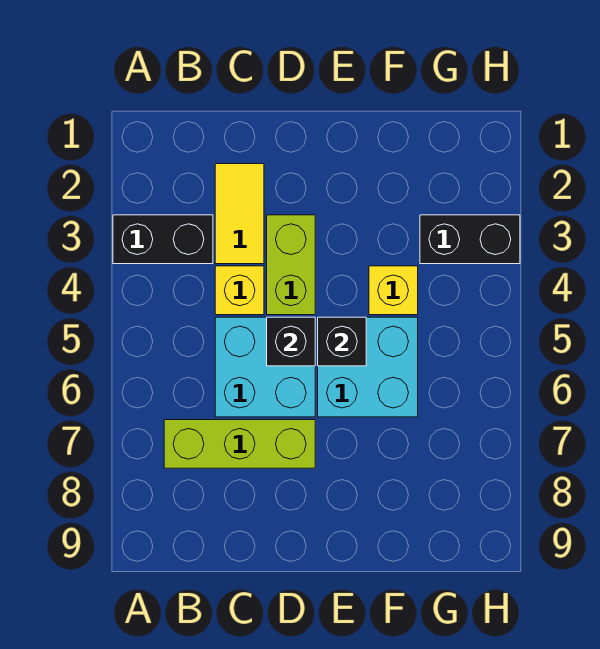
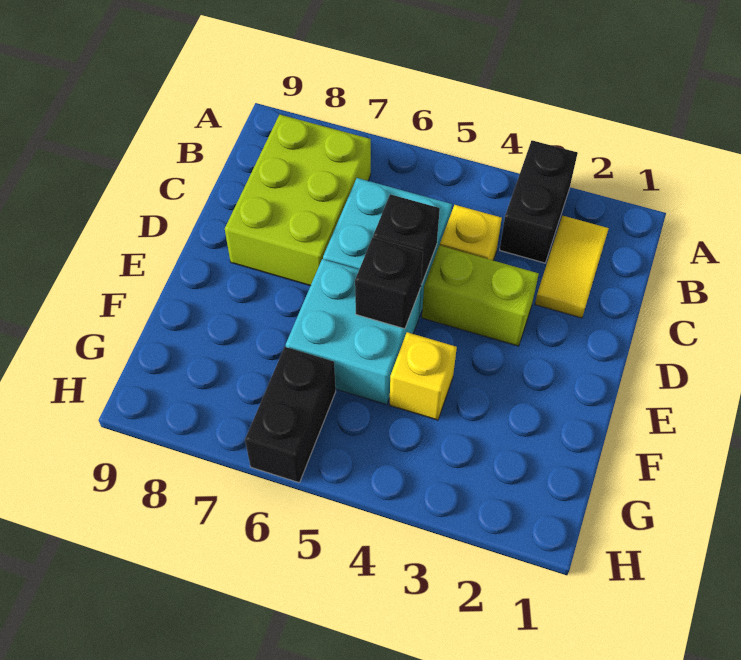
lime 1x3 brick [164,420,315,468] -> lime 2x3 brick [225,115,371,286]
yellow 1x2 tile [215,164,264,264] -> yellow 1x2 tile turned to [535,216,609,318]
black 1x2 brick [420,215,520,264] -> black 1x2 brick moved to [245,347,336,483]

